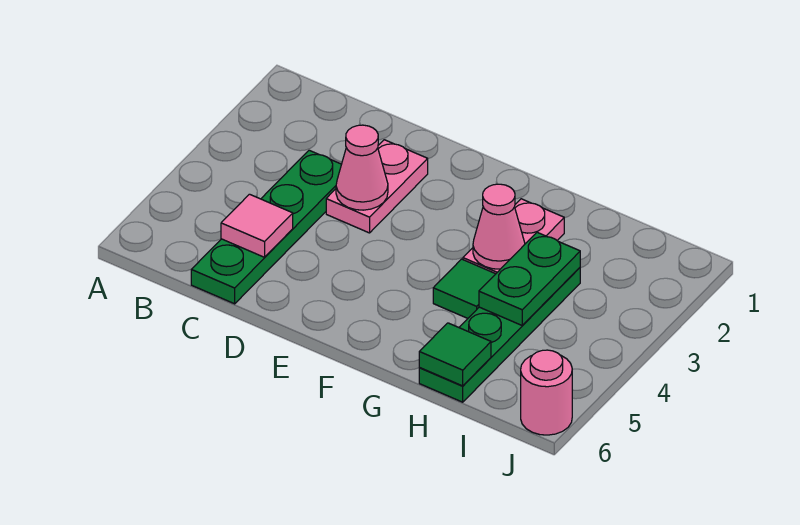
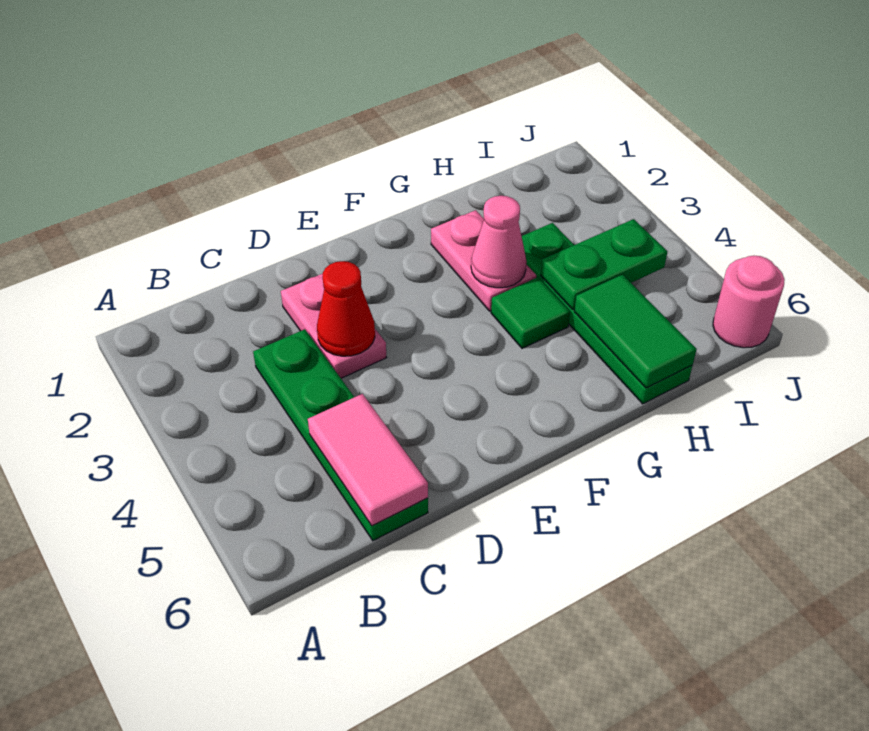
pink 1x1 tile [221,194,293,257] -> pink 1x2 tile [308,394,428,526]
pink 1x1 cone [336,125,388,210] -> red 1x1 cone [317,261,375,356]
green 1x2 plate [479,232,580,325] -> green 1x2 plate turned to [541,219,667,309]
green 1x1 tile [419,323,491,386] -> green 1x2 tile [574,275,697,388]

